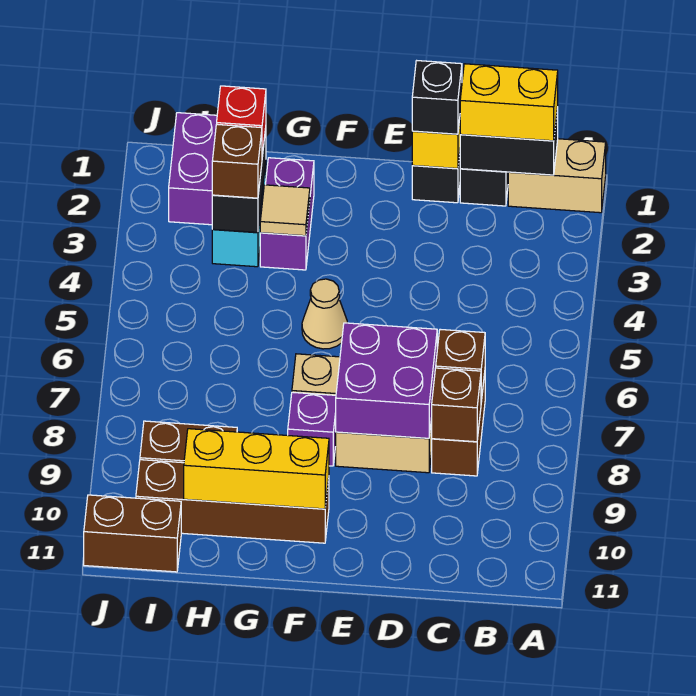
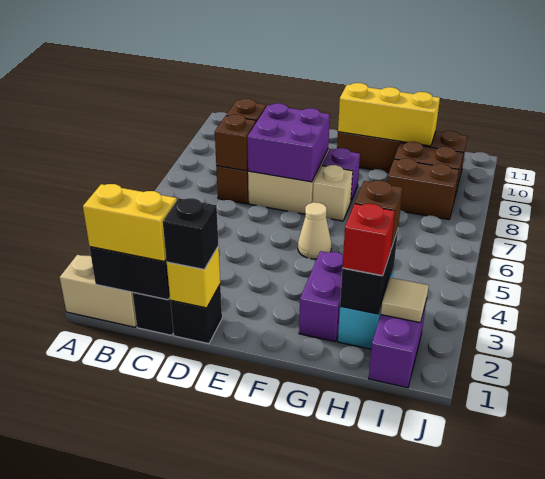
tan 1x1 tile [260,185,310,236] -> tan 1x1 tile moved to [381,278,429,323]
brown 1x2 brick [84,495,181,572] -> brown 1x2 brick moved to [387,158,459,220]

